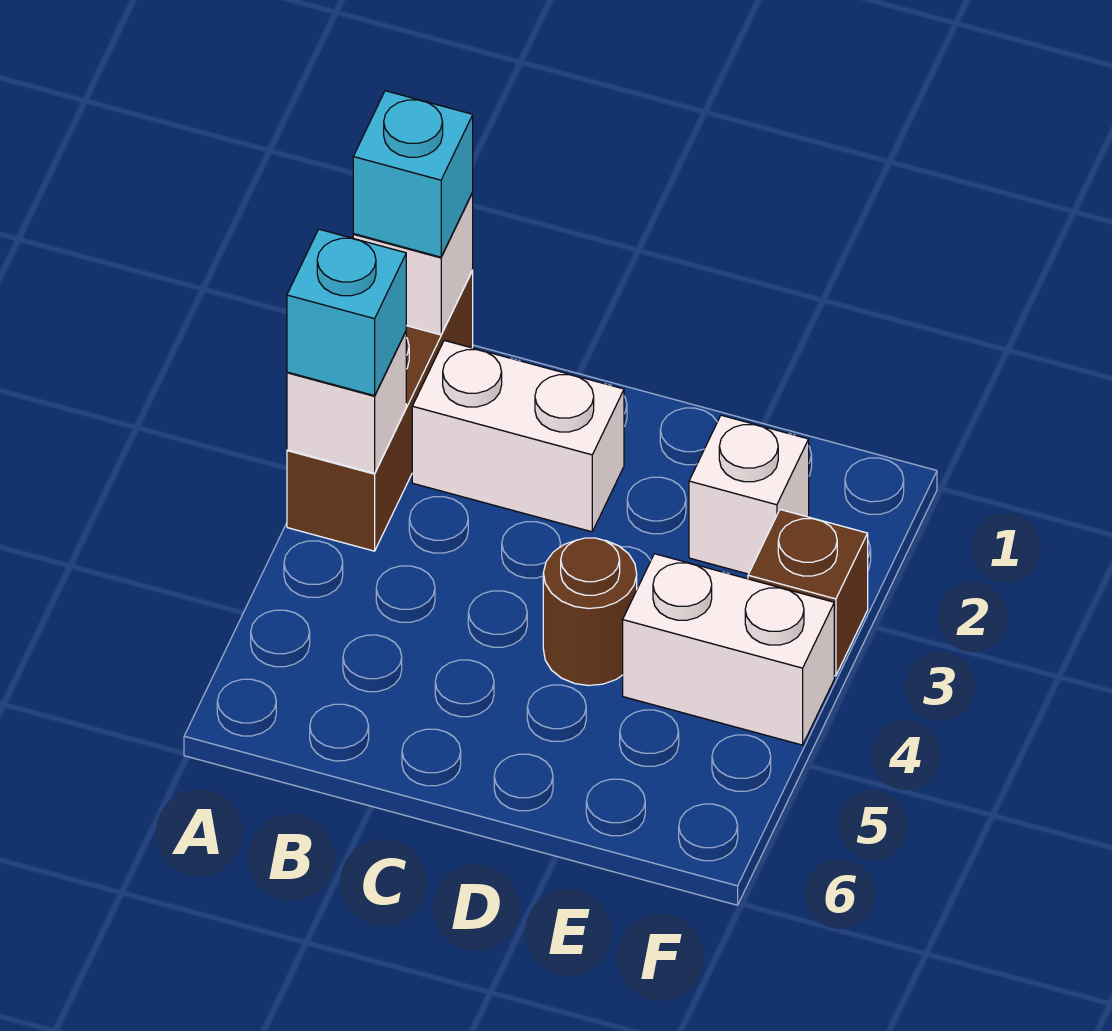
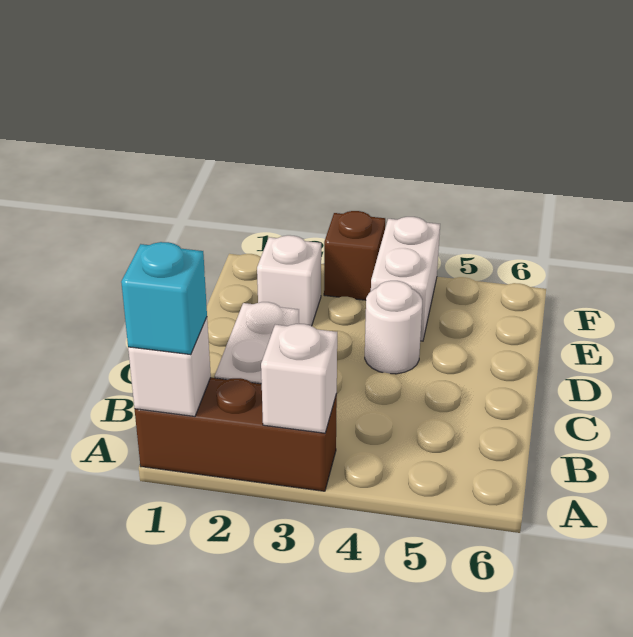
cyan 1x1 brick [287,229,406,396] -> none
brown 1x1 round brick [543,538,637,686] -> white 1x1 round brick [365,281,422,374]

